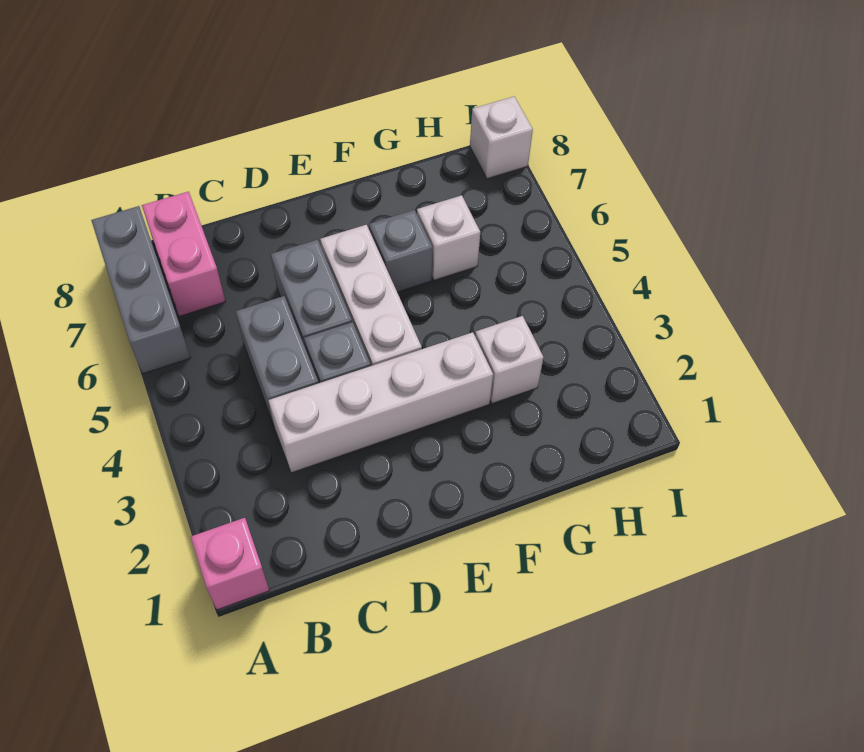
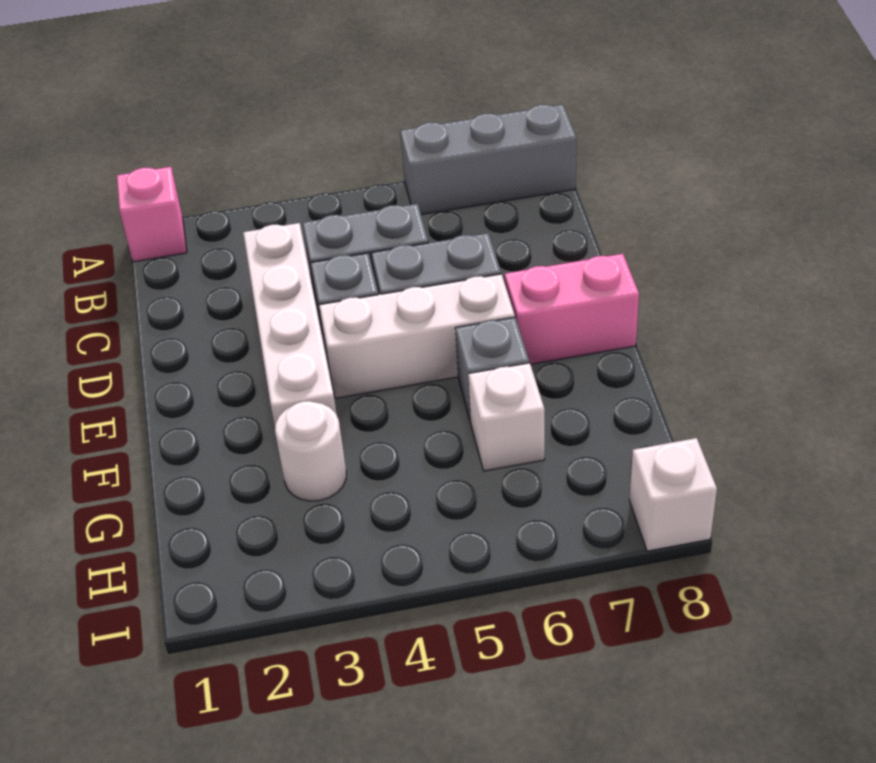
pink 1x2 brick [142,192,225,316] -> pink 1x2 brick moved to [505,254,639,364]
white 1x1 brick [475,316,544,404] -> white 1x1 round brick [275,401,346,501]

